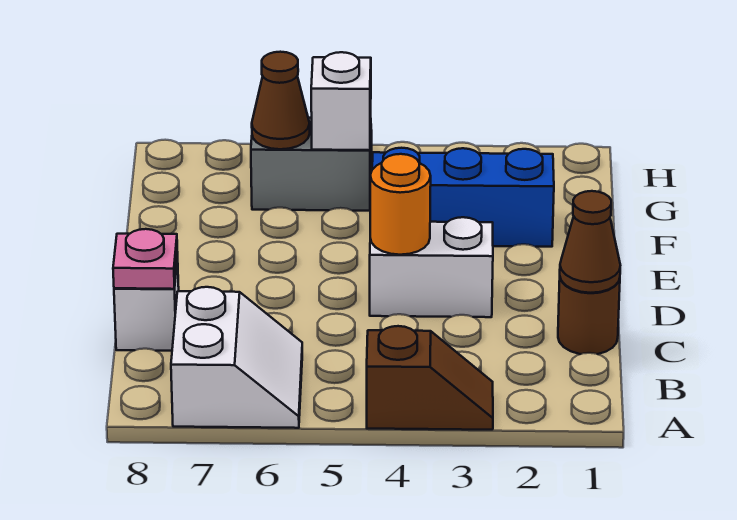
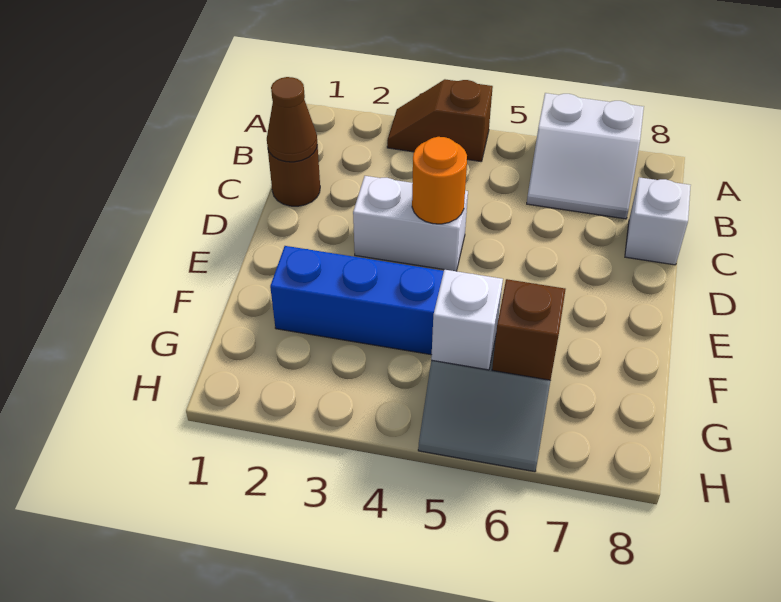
white 2x2 slope [171,287,302,428] -> white 2x2 slope turned to [527,93,644,219]
pink 1x1 plate [113,229,178,289] -> none
brown 1x1 cone [252,52,310,149] -> brown 1x1 brick [492,279,566,380]

